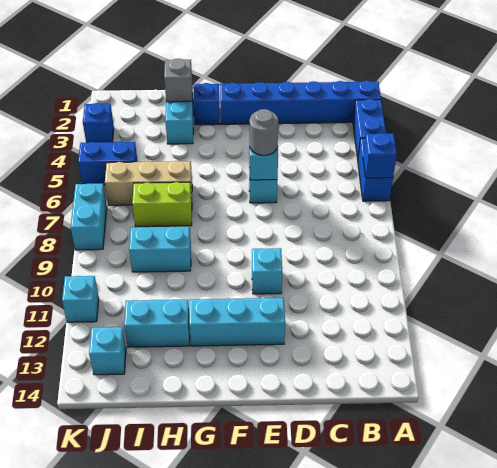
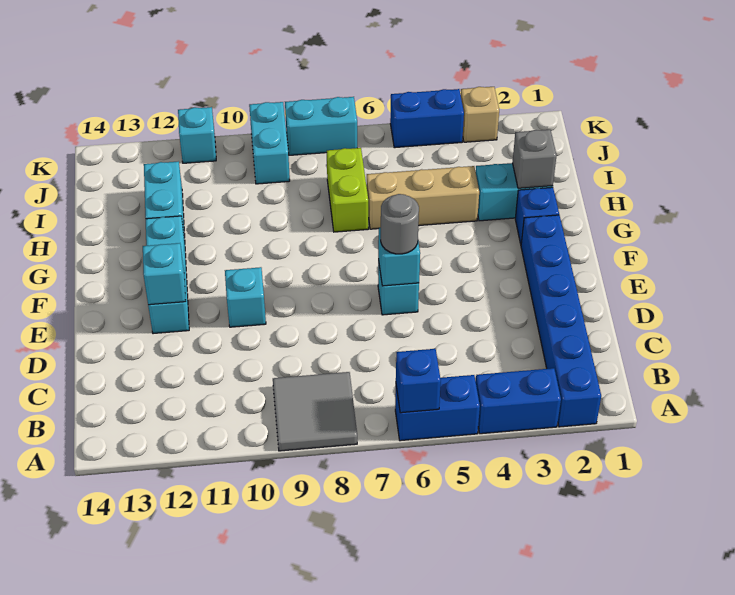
none -> grey 2x2 tile [273,372,357,451]
tan 1x3 brick [105,161,192,205] -> tan 1x3 brick turned to [367,166,479,229]
cyan 1x2 brick [129,227,191,272] -> cyan 1x2 brick moved to [249,102,290,184]
blue 1x2 brick [78,141,137,185] -> blue 1x2 brick turned to [390,89,464,148]
cyan 1x1 brick [89,327,126,375] -> cyan 1x1 brick moved to [143,243,186,305]
blue 1x1 brick [83,103,114,143] -> tan 1x1 brick [461,87,499,142]

